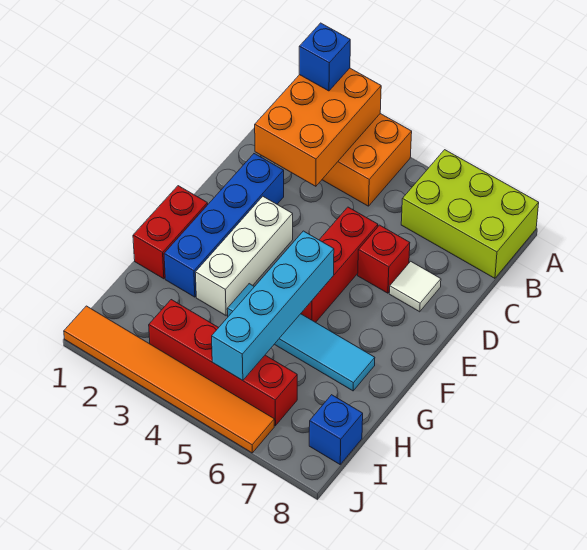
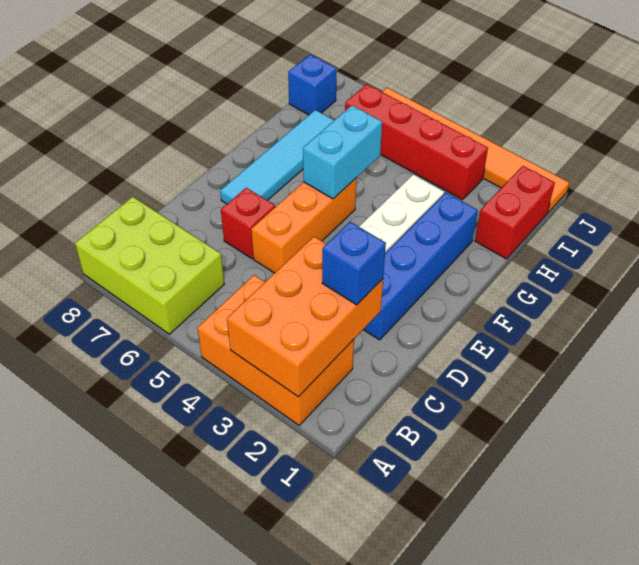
blue 1x1 brick [299,23,350,91] -> blue 1x1 brick moved to [322,222,386,305]
red 1x3 brick [301,207,378,322] -> orange 1x3 brick [251,178,356,273]
white 1x1 tile [389,261,441,312] -> none
red 1x2 brick [133,186,208,279] -> red 1x2 brick moved to [475,166,555,259]
cyan 1x4 brick [212,231,334,380] -> cyan 1x2 brick [303,105,382,199]
cyan 1x4 tile [227,284,375,391] -> cyan 1x4 tile turned to [220,110,334,204]

